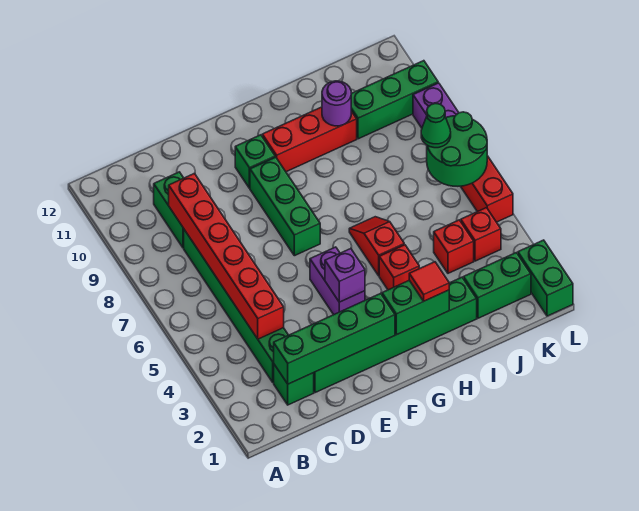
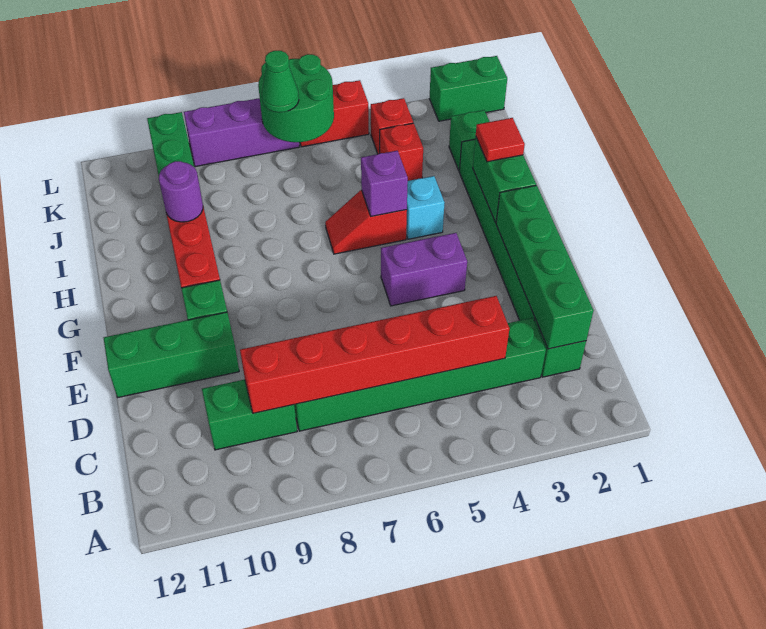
purple 1x1 brick [325,249,365,302] -> purple 1x1 brick moved to [361,151,408,216]
green 1x3 brick [250,157,320,256] -> green 1x3 brick moved to [104,312,239,397]
red 1x1 brick [379,245,419,290] -> cyan 1x1 brick [406,176,445,239]
green 1x2 brick [464,253,531,318] -> green 1x1 brick [449,110,490,171]

